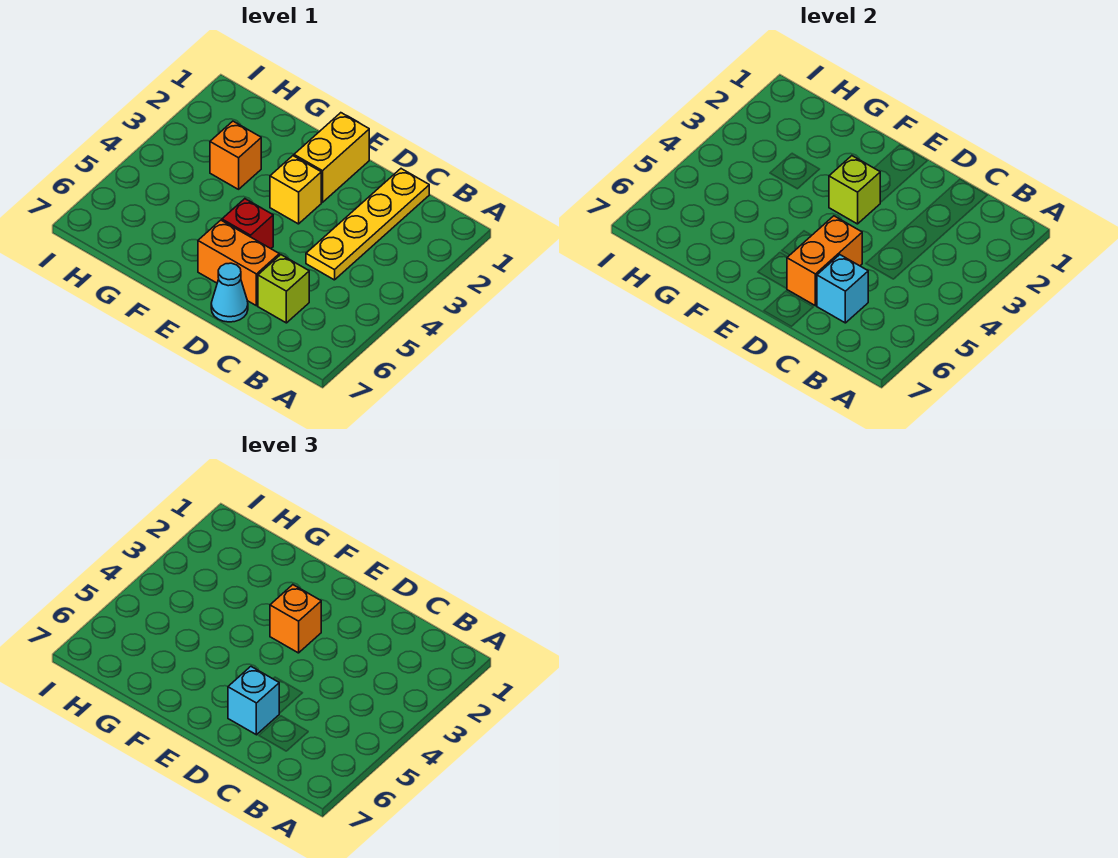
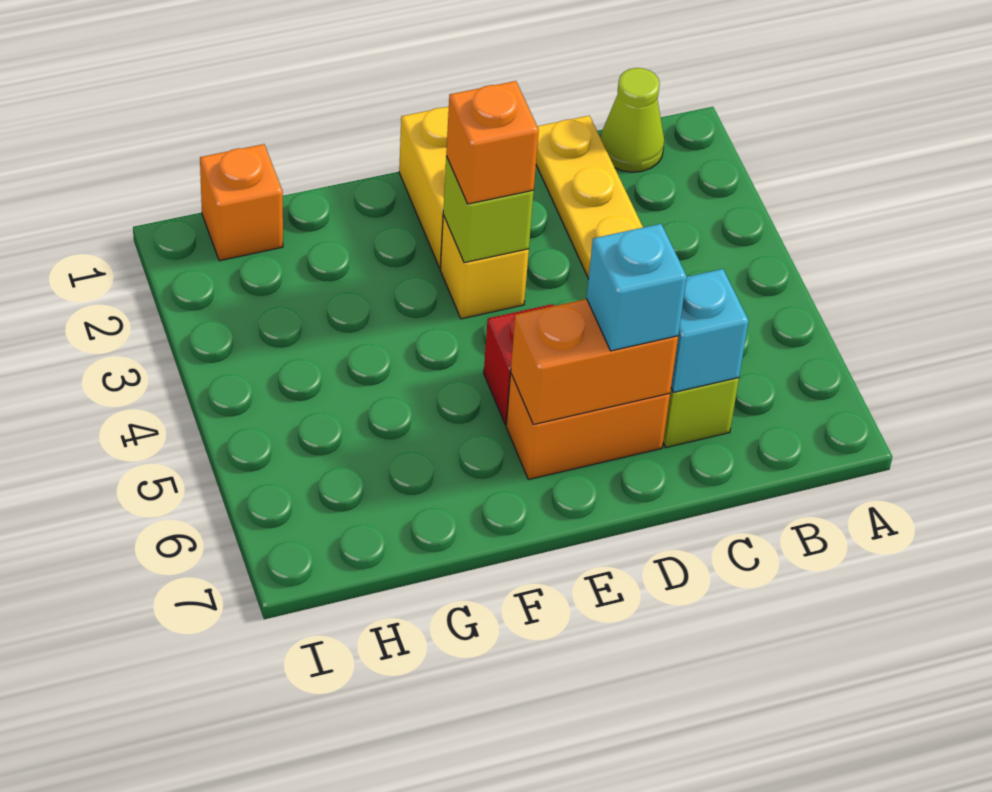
none -> lime 1x1 cone [601,68,664,172]
orange 1x2 brick [787,216,862,306] -> orange 1x2 brick turned to [511,299,678,425]
cyan 1x1 cone [211,263,248,322] -> none
orange 1x1 brick [210,121,261,189] -> orange 1x1 brick moved to [200,144,283,261]

